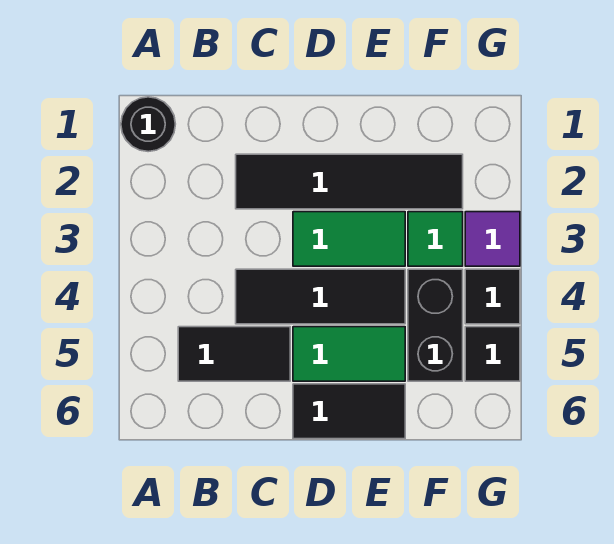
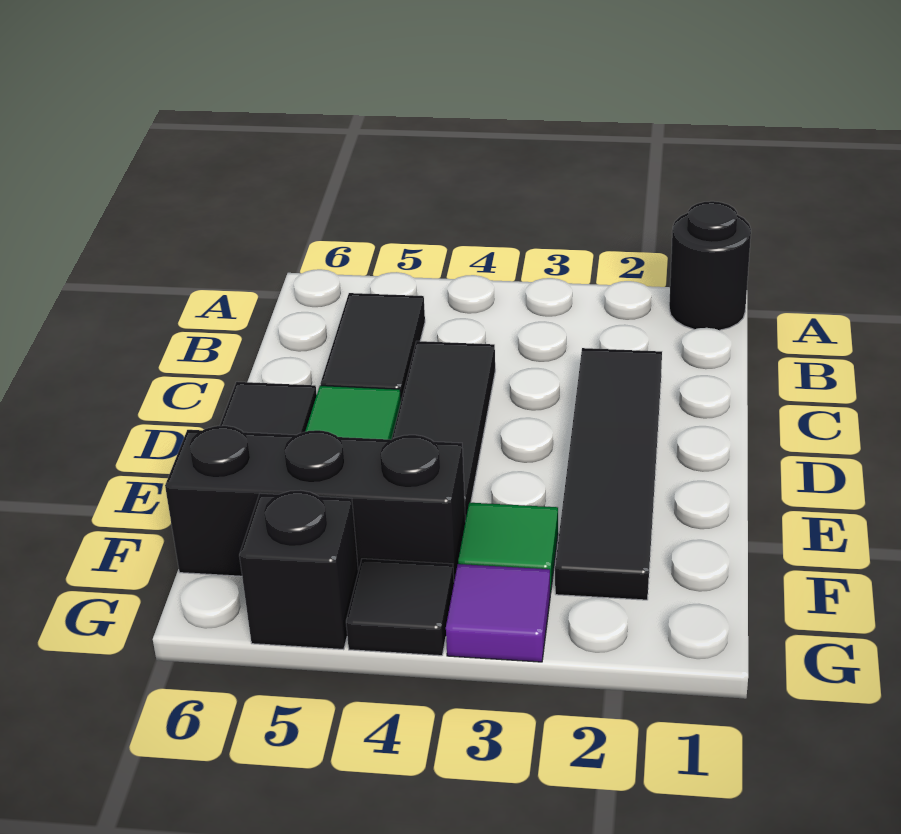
green 1x2 tile [293,212,405,266] -> none
black 1x2 brick [408,269,463,381] -> black 1x3 brick [165,426,465,580]
black 1x1 tile [465,327,520,381] -> black 1x1 brick [239,491,358,650]

